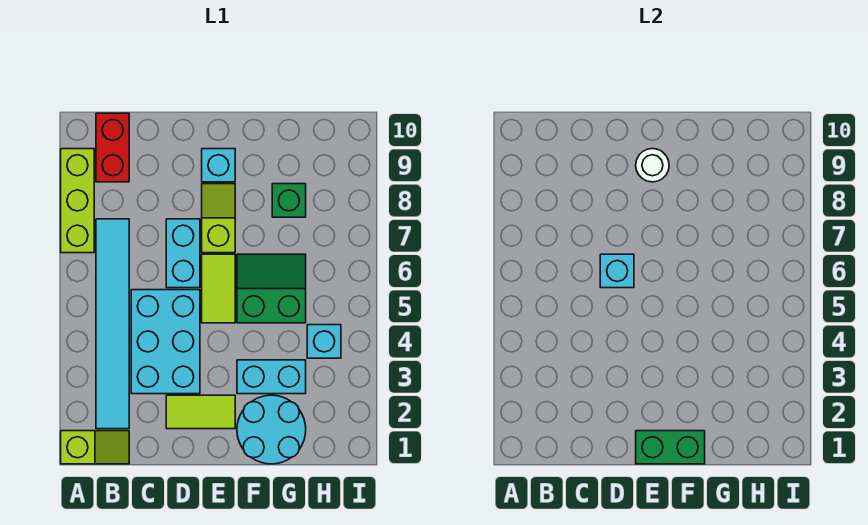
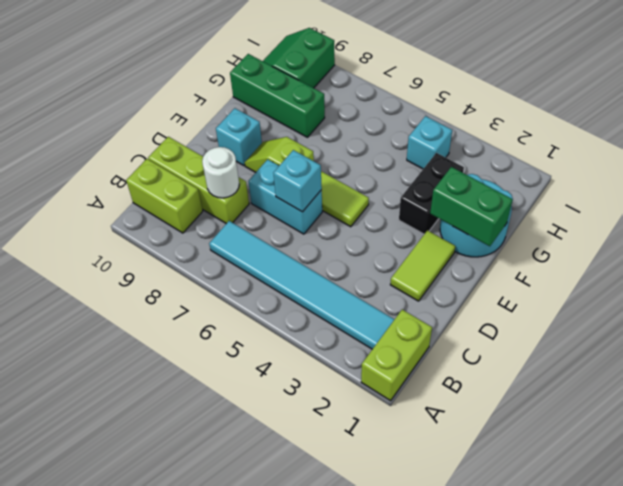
lime 1x2 slope [61,431,129,464] -> lime 1x2 brick [361,309,432,401]
lime 1x3 brick [61,149,94,253] -> lime 1x3 brick moved to [148,137,249,224]
red 1x2 brick [96,113,129,182] -> lime 1x2 brick [126,159,203,233]
cyan 2x3 brick [131,290,200,394] -> none
green 1x2 brick [636,431,705,464] -> green 1x2 brick turned to [430,167,513,246]
white 1x1 round brick [636,149,669,182] -> white 1x1 round brick moved to [202,147,239,198]
cyan 1x2 brick [237,360,306,394] -> black 1x2 brick [399,153,464,234]
green 2x2 slope [237,254,306,323] -> green 2x2 slope moved to [263,28,335,88]
green 1x1 brick [272,184,306,217] -> green 1x3 brick [230,54,325,137]

